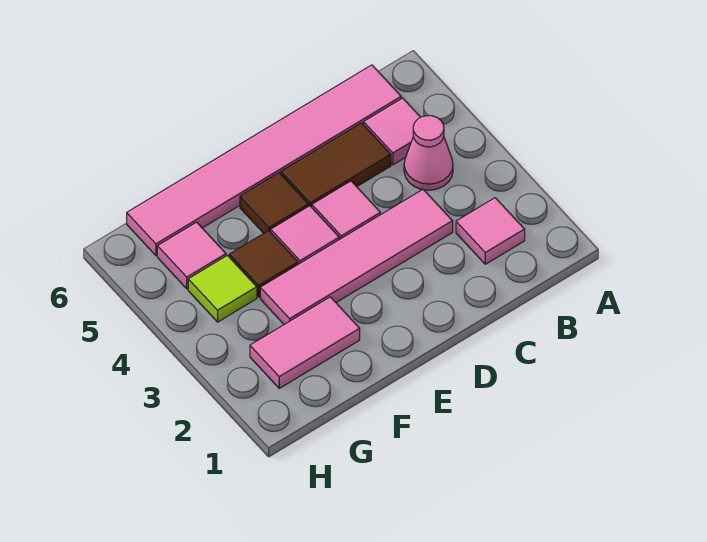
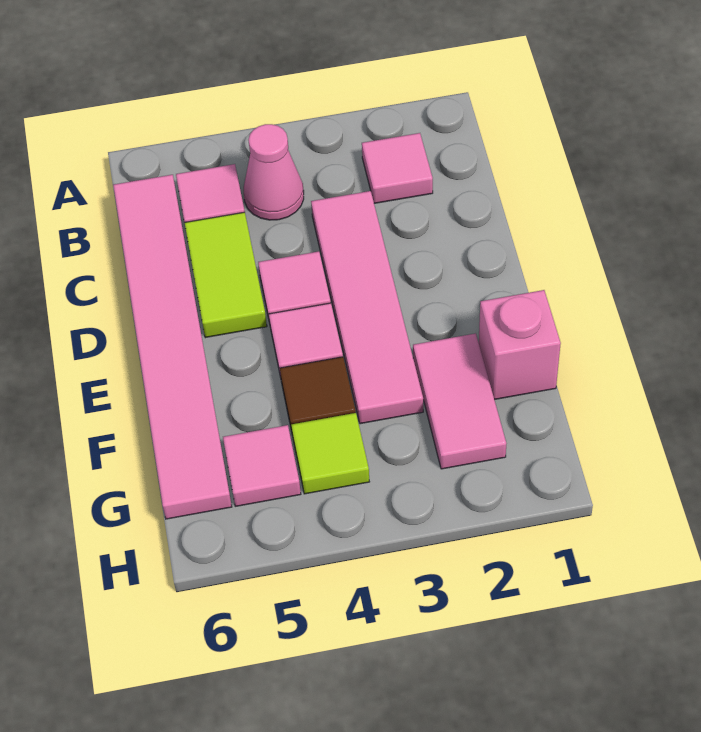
brown 1x2 tile [281,123,391,207] -> lime 1x2 tile [185,212,267,338]
brown 1x1 tile [240,173,308,233] -> none
none -> pink 1x1 brick [479,290,561,400]

